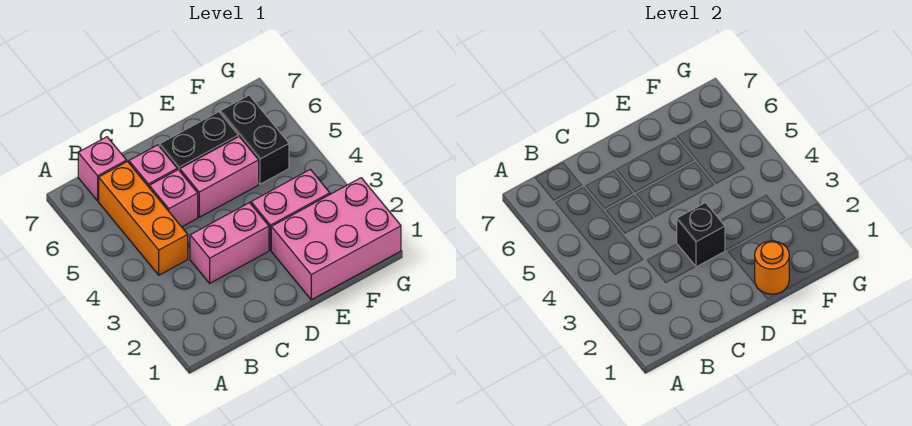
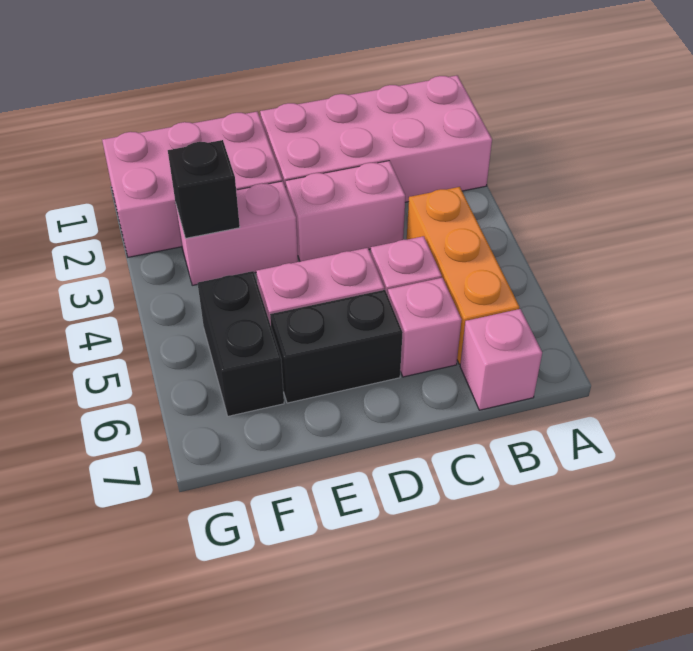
none -> pink 2x4 brick [260,76,492,202]
black 1x1 brick [677,203,725,267] -> black 1x1 brick moved to [168,140,240,238]
orange 1x1 round brick [755,241,789,294] -> none

